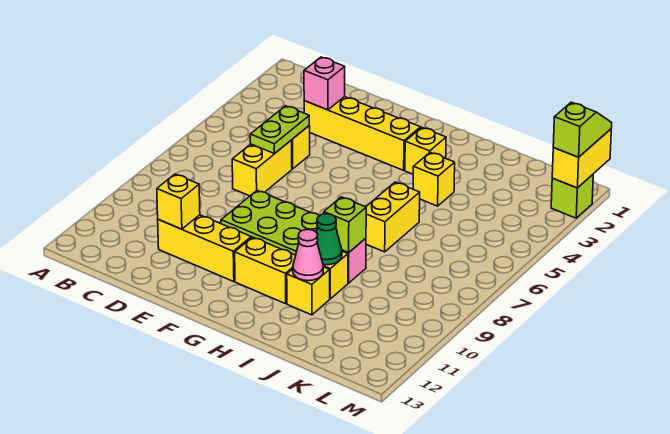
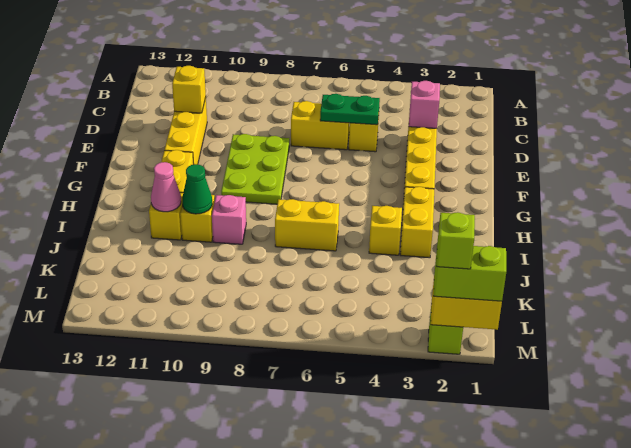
lime 1x2 plate [250,106,309,154] -> green 1x2 plate [320,94,380,125]
yellow 1x1 brick [405,128,446,174] -> yellow 1x2 brick [400,187,434,258]
lime 1x1 brick [324,197,366,253] -> lime 1x1 brick moved to [437,212,475,269]
lime 1x2 slope [553,102,612,157] -> lime 1x2 brick [434,246,506,301]

